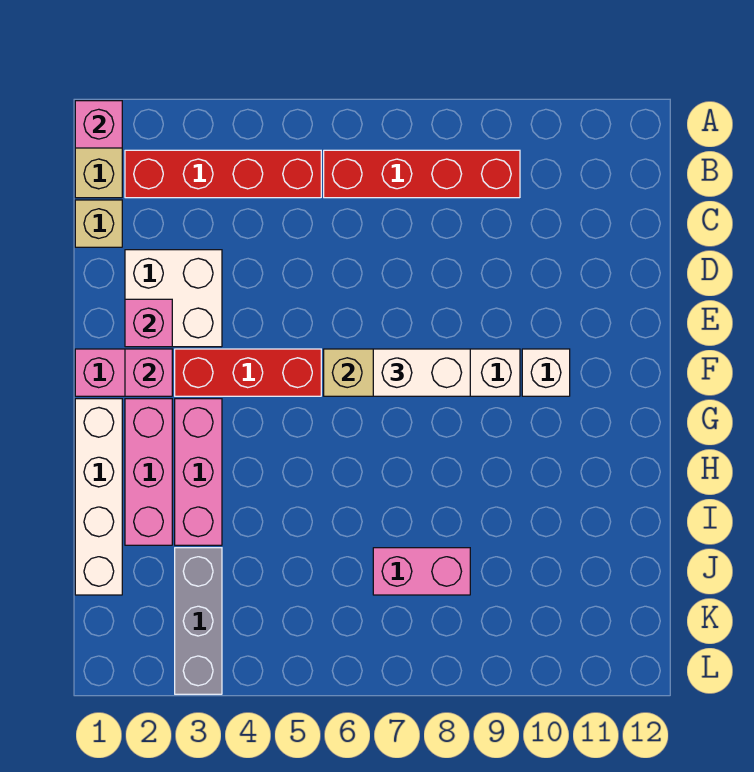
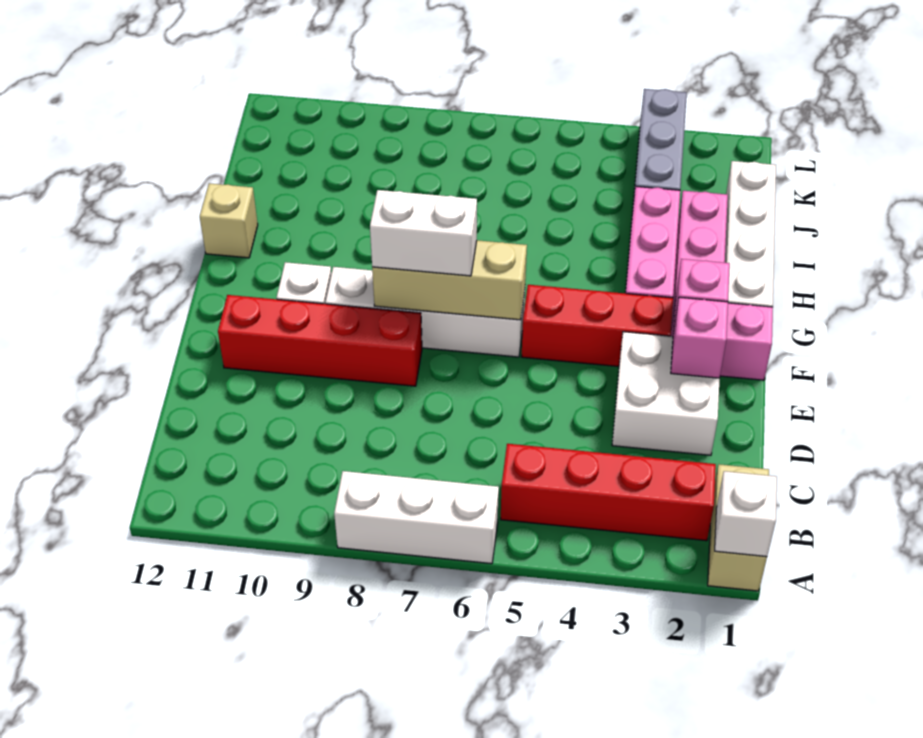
pink 1x1 brick [75,101,122,148] -> white 1x1 brick [715,471,777,557]
none -> white 1x3 brick [334,471,499,564]
red 1x4 brick [324,150,520,198] -> red 1x4 brick moved to [218,295,422,386]
tan 1x1 brick [75,200,122,247] -> tan 1x1 brick moved to [200,183,258,258]
pink 1x2 brick [373,548,470,595] -> none

